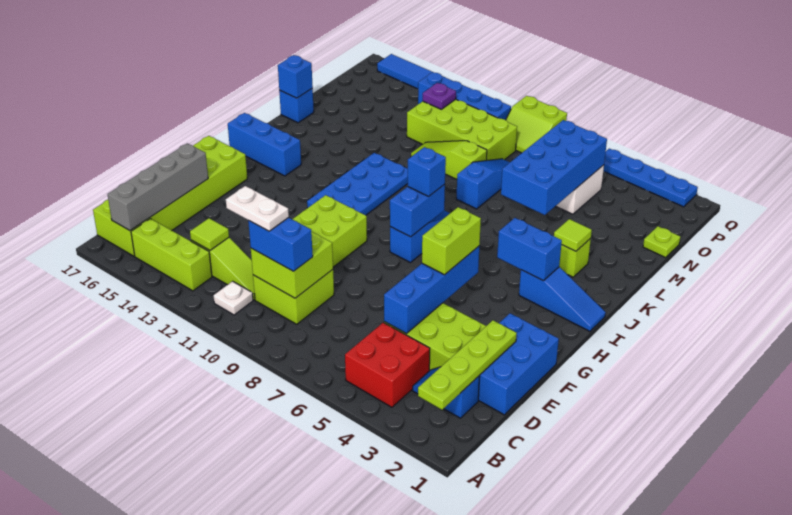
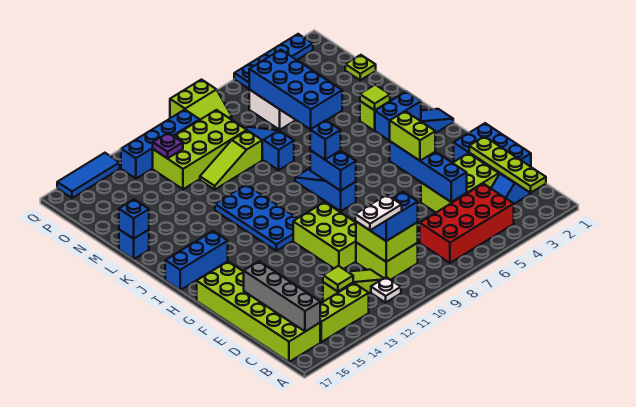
red 2x2 brick [345,323,430,407] -> red 2x4 brick [420,184,514,263]

